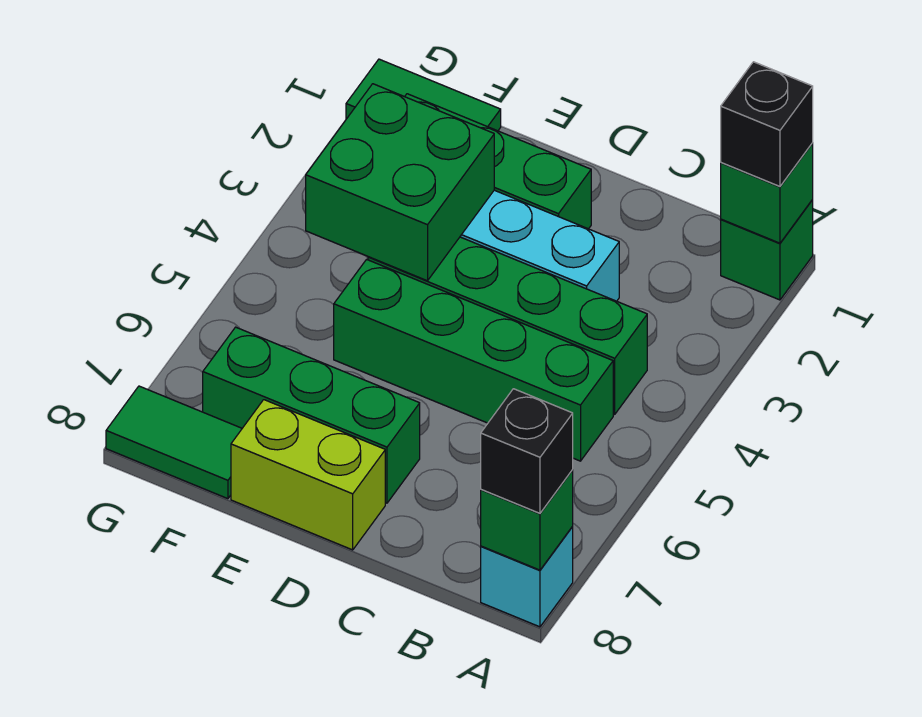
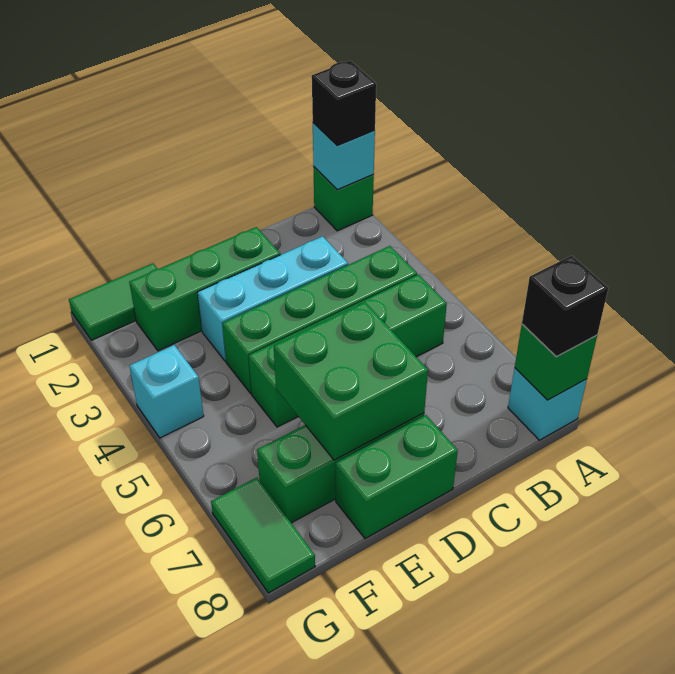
green 1x1 brick [721,143,813,243] -> cyan 1x1 brick [313,123,375,190]
lime 1x2 brick [231,400,385,550] -> green 1x2 brick [336,415,458,539]
green 2x2 brick [306,84,494,281] -> green 2x2 brick moved to [274,302,428,460]
green 1x2 tile [106,386,242,499] -> green 1x2 tile turned to [211,478,315,593]
none -> cyan 1x1 brick [129,345,204,438]

